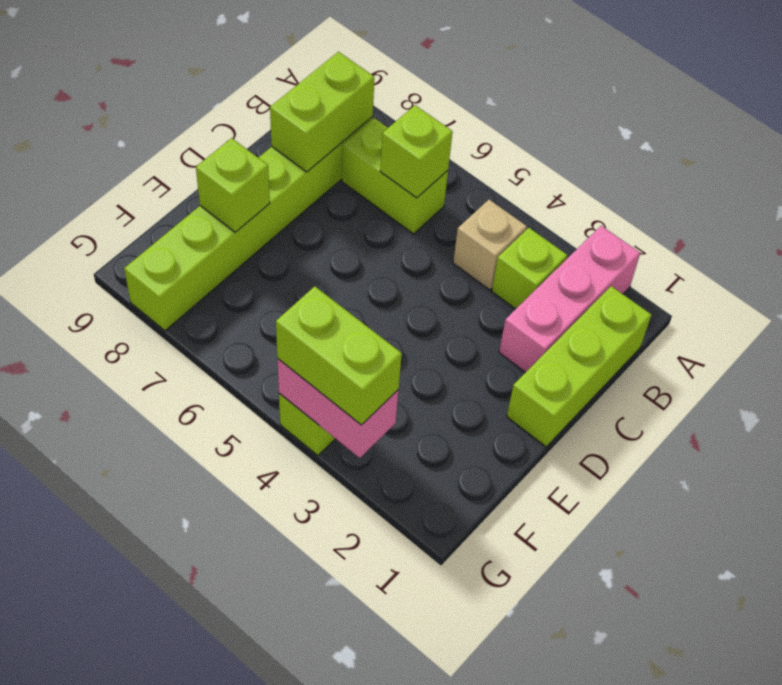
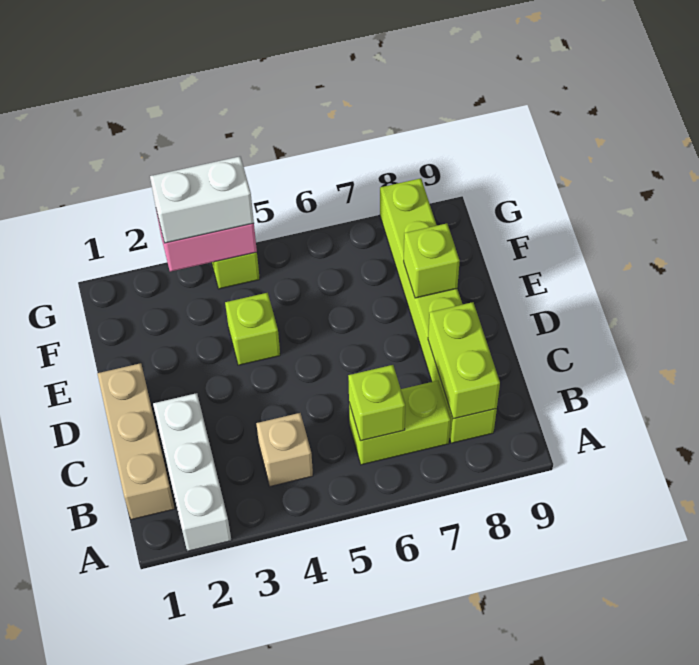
pink 1x3 brick [499,226,640,372] -> white 1x3 brick [153,393,231,551]
lime 1x3 brick [507,286,651,447] -> tan 1x3 brick [97,363,175,520]
lime 1x1 brick [492,228,567,309] -> lime 1x1 brick moved to [225,293,280,365]
lime 1x2 brick [276,286,402,425] -> white 1x2 brick [150,156,254,243]

